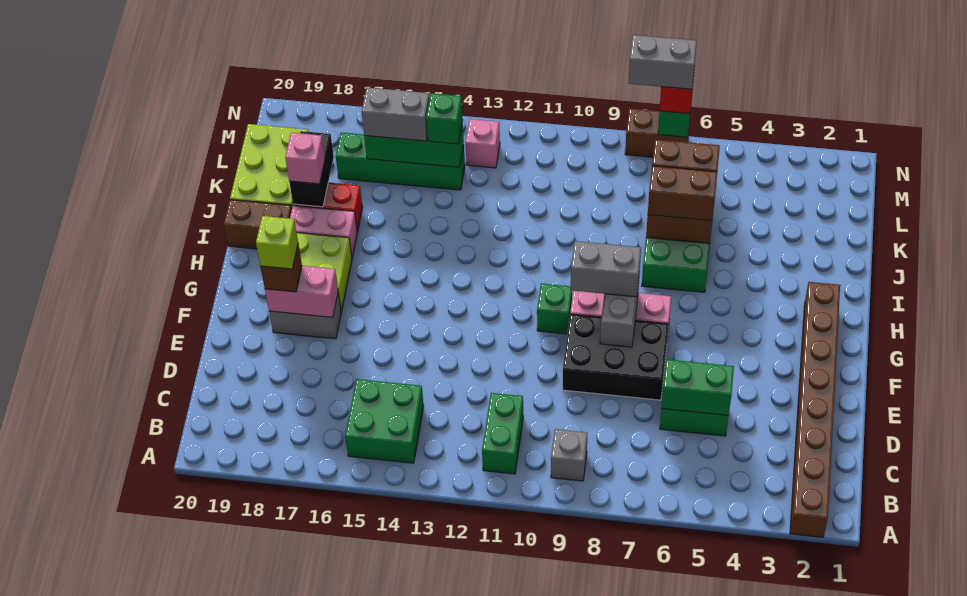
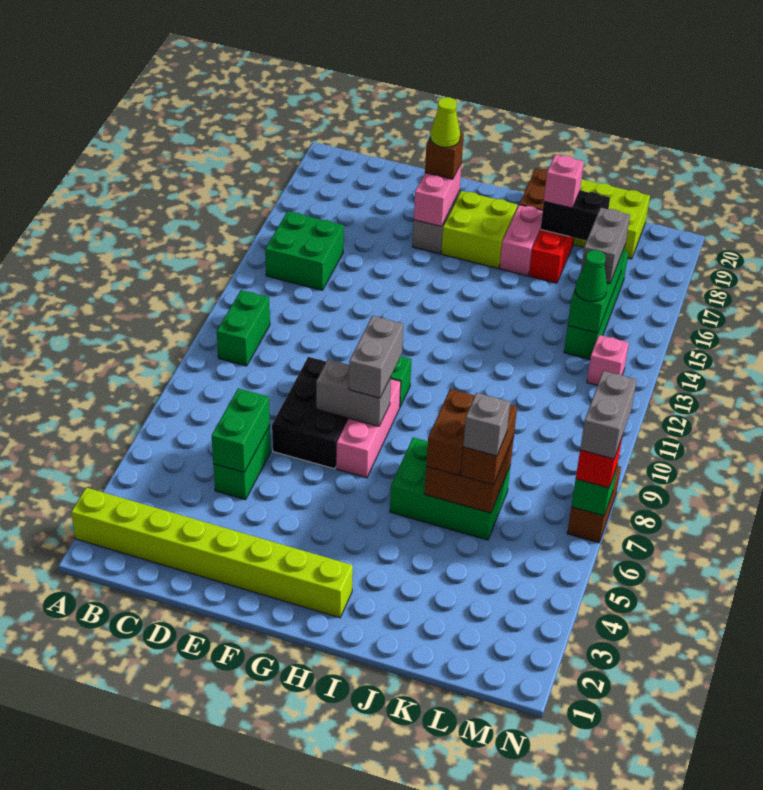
brown 1x8 brick [790,282,840,537] -> lime 1x8 brick [71,488,353,618]
grey 1x1 brick [551,429,587,481] -> grey 1x1 brick moved to [463,393,510,456]
green 1x2 brick [482,393,523,474] -> green 1x2 brick turned to [217,290,270,366]
lime 1x1 brick [256,216,298,269] -> lime 1x1 cone [430,97,460,147]
green 1x1 brick [426,93,463,144] -> green 1x1 cone [575,250,607,302]

